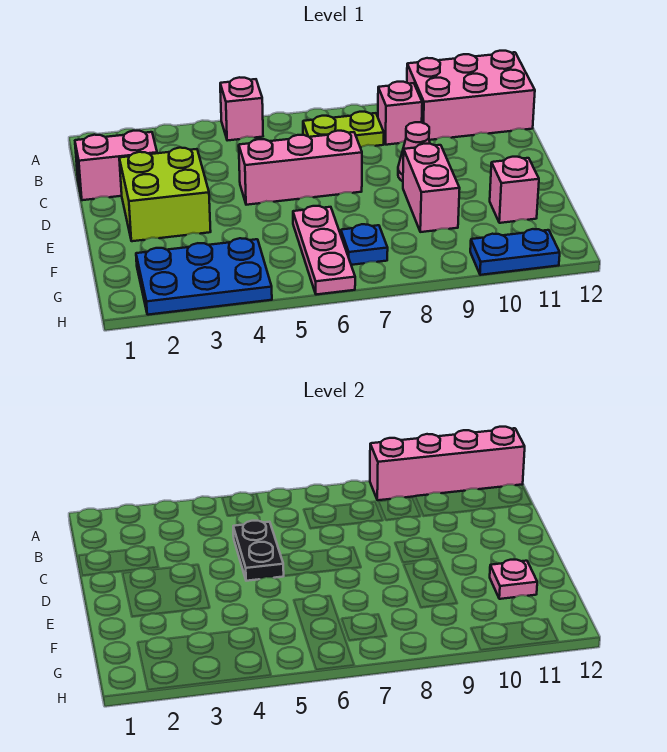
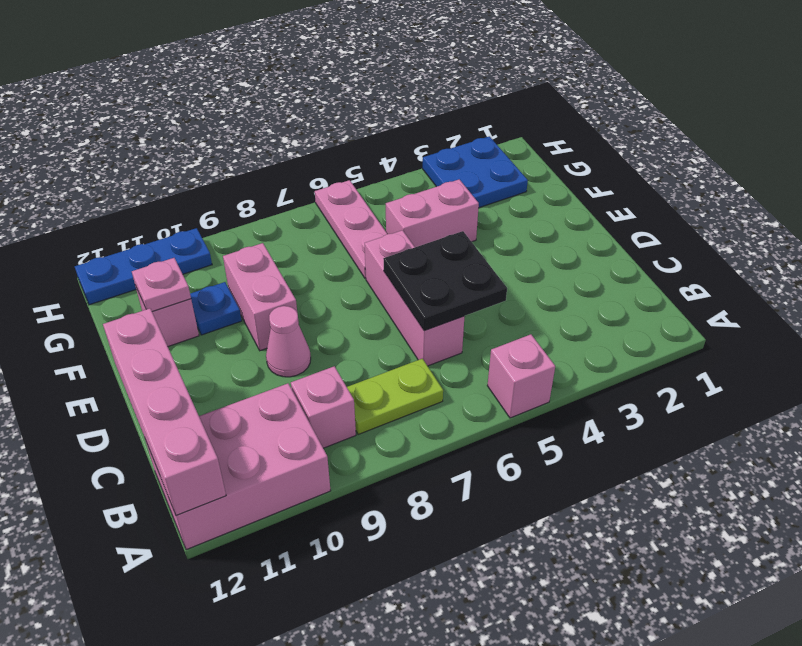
pink 1x4 brick [370,427,525,500] -> pink 1x4 brick turned to [103,308,226,515]
pink 1x2 brick [75,131,157,200] -> pink 1x2 brick moved to [386,179,479,247]
black 1x2 plate [233,521,284,581] -> black 2x2 plate [383,231,507,331]
lime 2x2 brick [119,148,211,241] -> none
pink 1x3 brick [239,131,362,205] -> pink 1x3 brick turned to [365,230,465,366]
blue 2x3 plate [136,238,272,315] -> blue 2x2 plate [423,136,528,208]
blue 1x1 plate [341,224,388,265] -> blue 1x1 plate moved to [190,282,242,335]
blue 1x2 plate [470,229,560,275] -> blue 1x3 plate [75,228,212,305]

